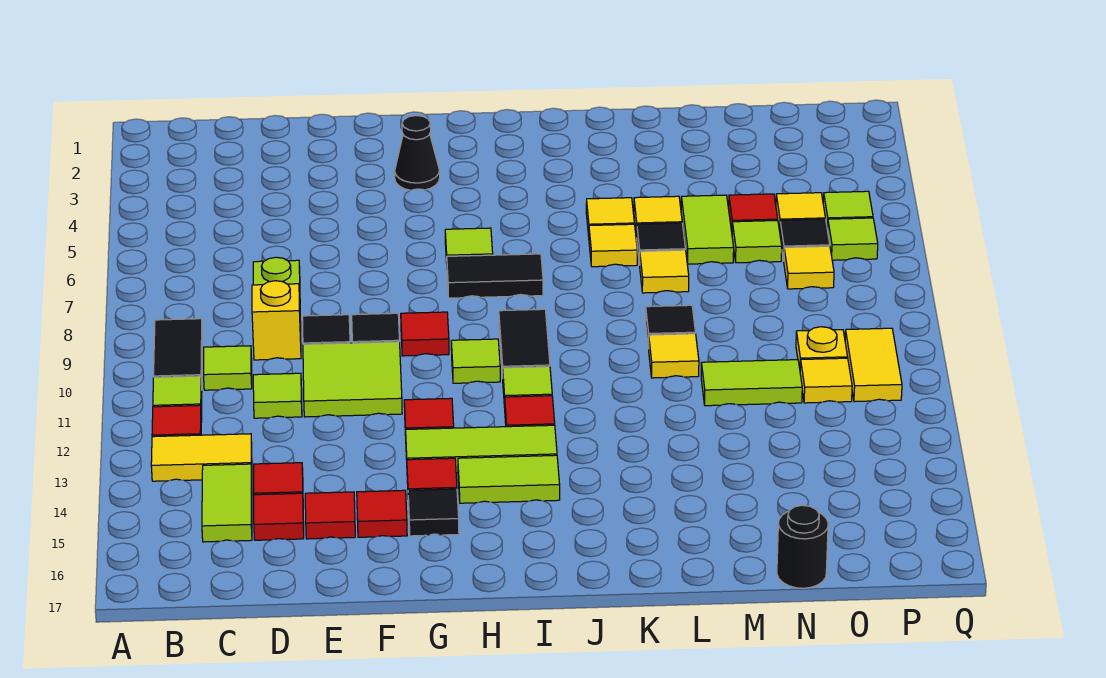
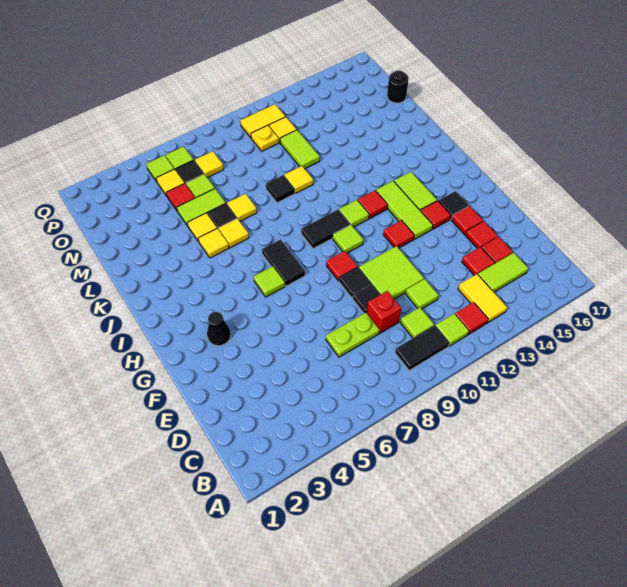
yellow 1x1 brick [252,281,301,360] -> red 1x1 brick [367,291,401,333]

